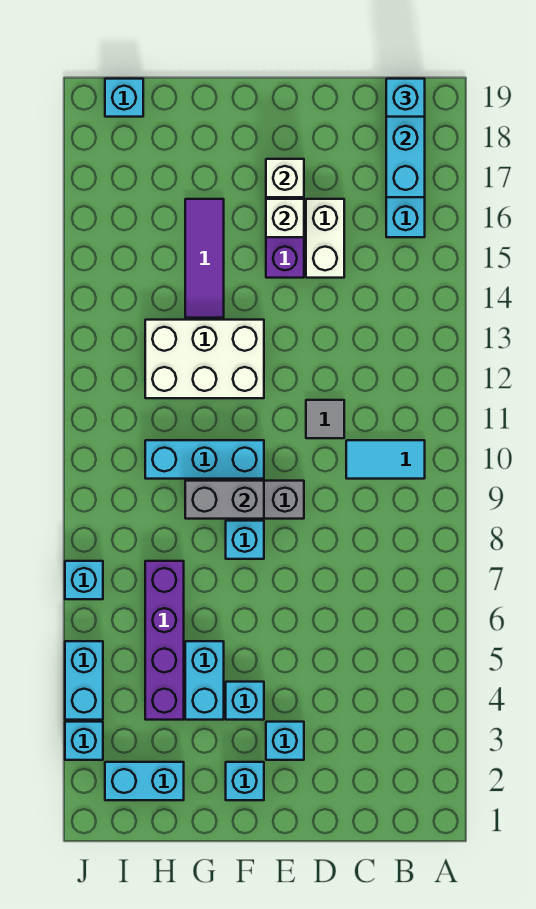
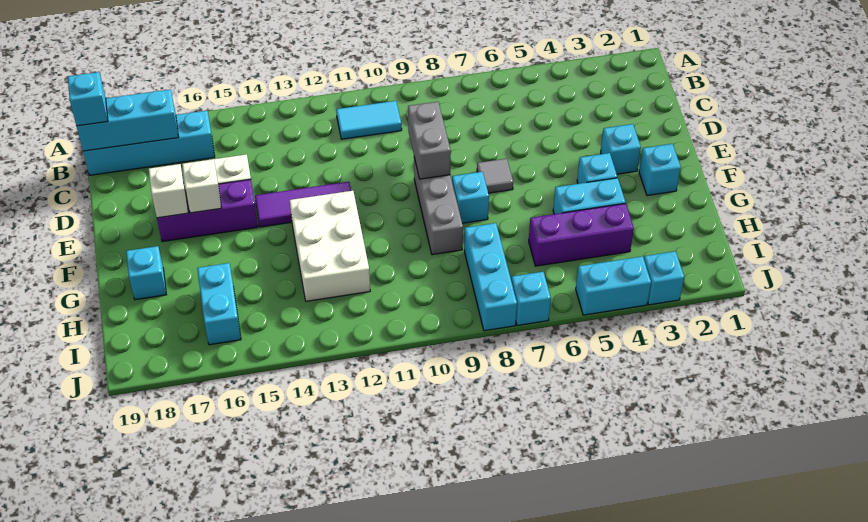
cyan 1x2 tile [346,440,425,479] -> cyan 1x2 tile turned to [336,101,402,139]
grey 1x1 tile [306,400,344,438] -> grey 1x1 tile moved to [477,159,513,193]
grey 1x2 brick [185,481,264,519] -> grey 1x2 brick moved to [408,102,451,179]
cyan 1x3 brick [145,440,264,479] -> cyan 1x3 brick moved to [464,223,517,331]
purple 1x3 tile [185,199,224,318] -> purple 1x3 tile moved to [255,182,351,227]
cyan 1x2 brick [105,762,184,800] -> cyan 1x2 brick moved to [197,263,241,345]
purple 1x4 brick [145,561,184,720] -> purple 1x3 brick [529,203,634,266]
cyan 1x1 brick [105,79,143,117] -> cyan 1x1 brick moved to [126,246,166,300]

